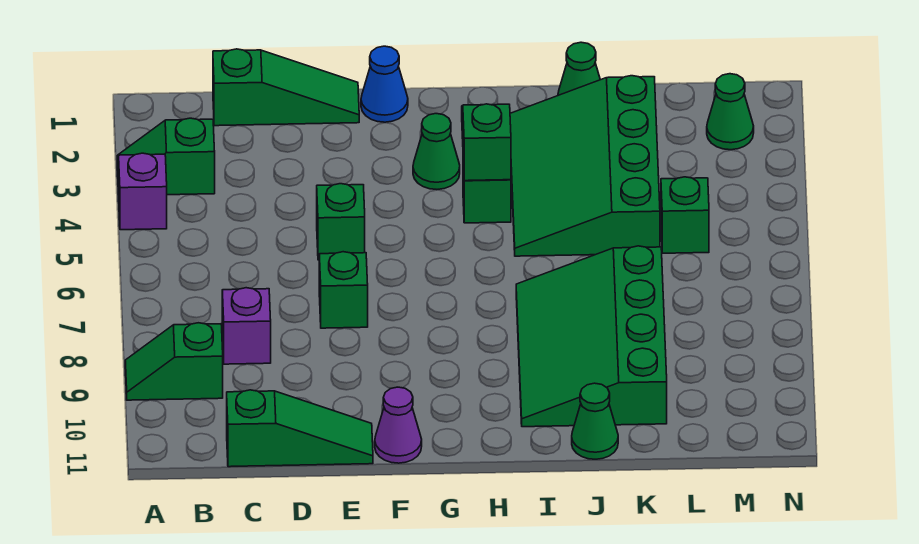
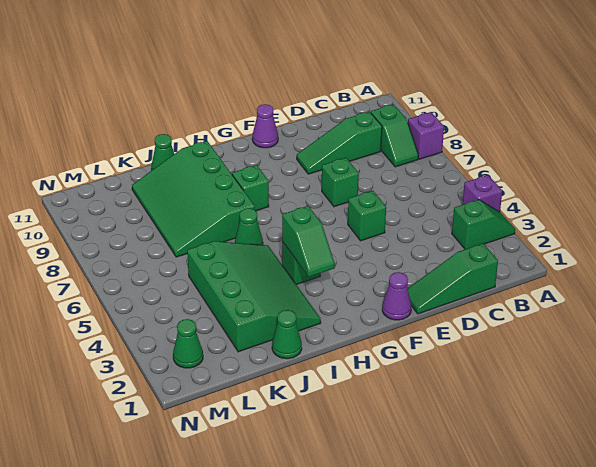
green 1x2 slope [125,323,223,400] -> green 1x2 slope turned to [371,104,418,167]
purple 1x1 brick [222,288,271,364] -> purple 1x1 brick moved to [408,112,444,159]
green 1x3 slope [227,390,373,467] -> green 1x3 slope moved to [297,111,382,174]
blue 1x1 cone [361,46,408,122] -> purple 1x1 cone [382,272,411,320]
green 1x1 cone [413,114,460,189] -> green 1x1 cone moved to [235,208,263,245]
green 3x4 slope [516,246,667,427] -> green 3x4 slope turned to [132,141,255,257]
green 1x1 brick [661,177,709,253] -> green 1x1 brick moved to [232,165,269,211]

